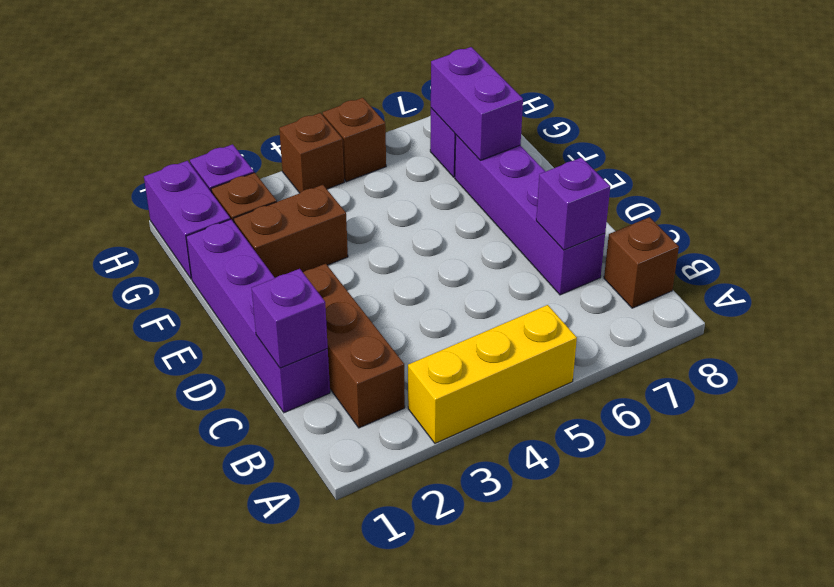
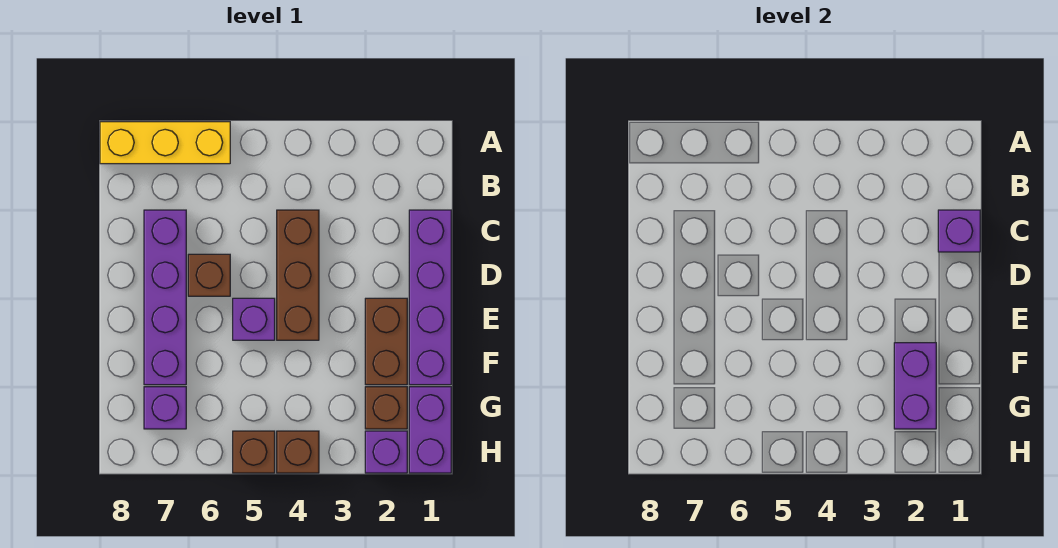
yellow 1x3 brick [408,305,577,443] -> yellow 1x3 brick moved to [100,122,230,164]
brown 1x3 brick [303,264,405,428] -> brown 1x3 brick moved to [277,210,319,340]
brown 1x1 brick [604,217,679,308] -> brown 1x1 brick moved to [188,254,230,296]
purple 1x1 brick [536,158,610,250] -> purple 1x1 brick moved to [233,298,275,340]
brown 1x2 brick [234,185,348,278] -> brown 1x2 brick turned to [365,298,407,385]
purple 1x2 brick [431,47,523,160] -> purple 1x2 brick moved to [894,343,936,429]

